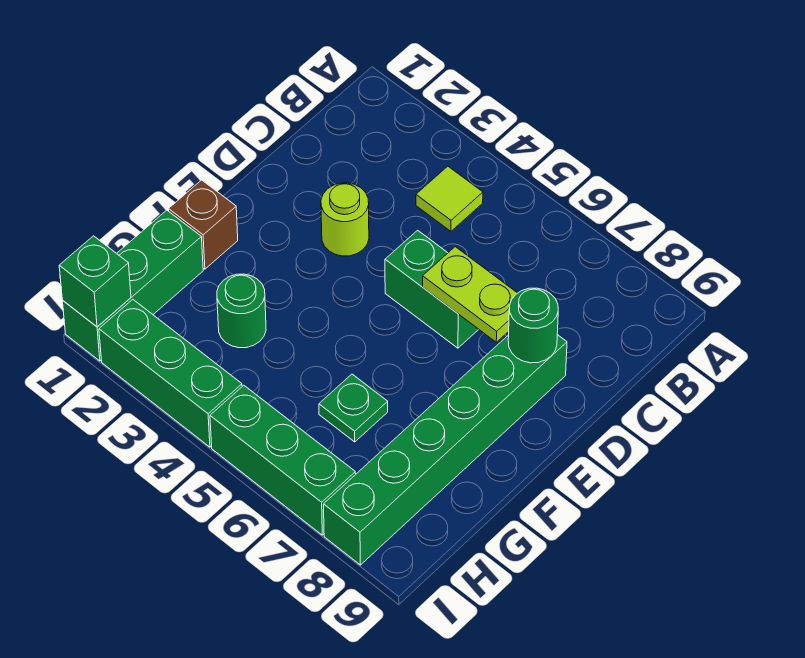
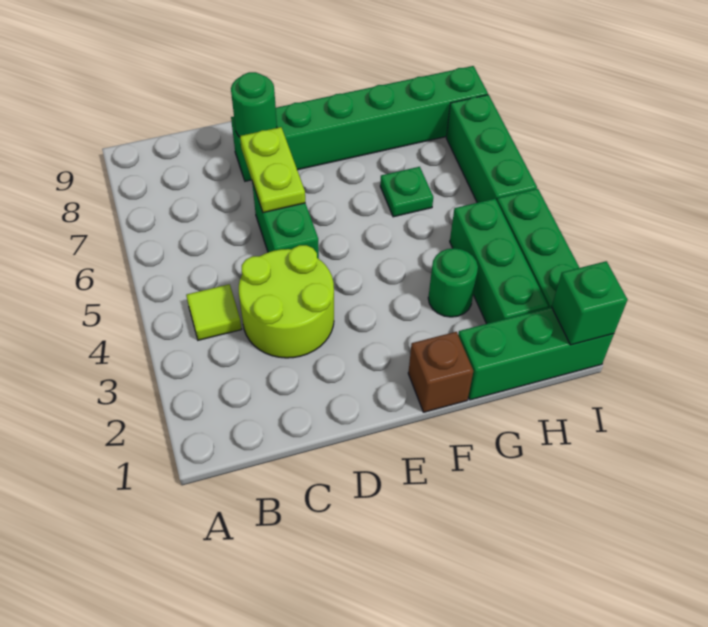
lime 1x1 round brick [321,183,369,256] -> lime 2x2 round brick [239,245,334,358]
none -> green 1x3 brick [450,199,548,324]

